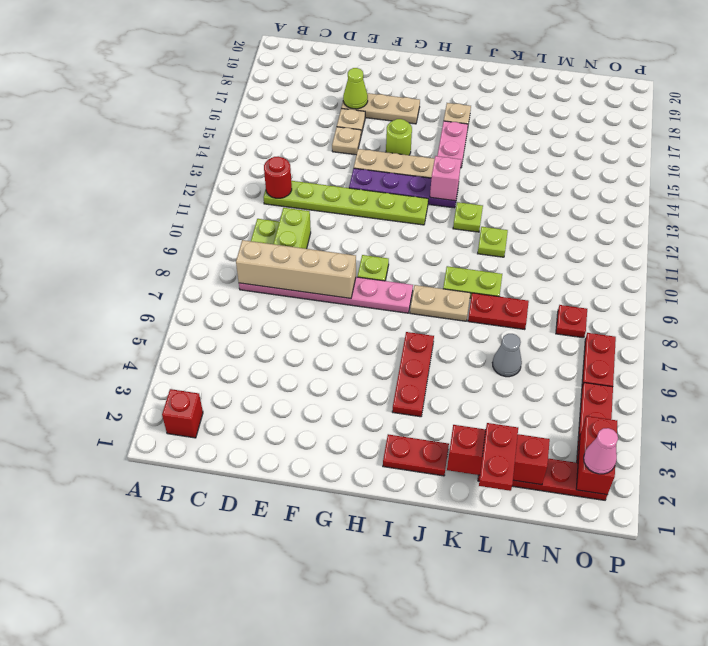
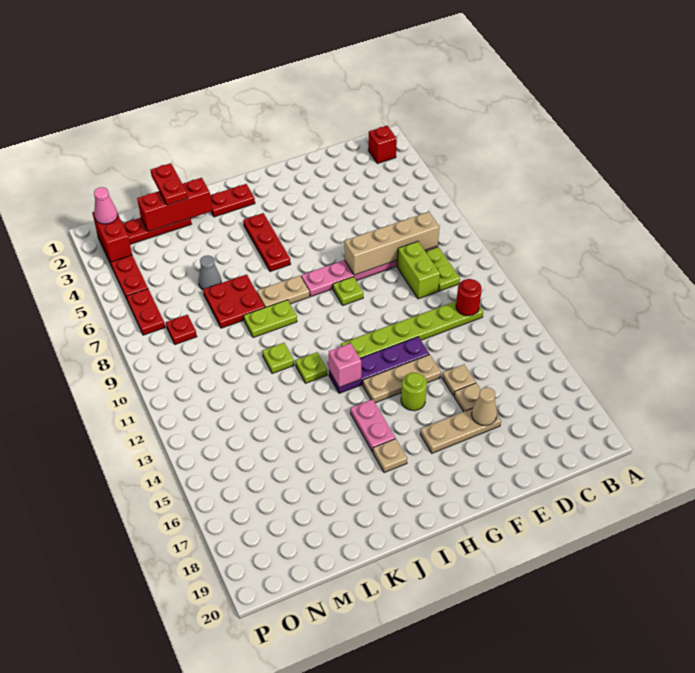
lime 1x1 cone [343,68,368,109] -> tan 1x1 cone [472,387,497,426]
red 1x2 plate [468,293,529,330] -> red 2x2 plate [203,274,265,328]

